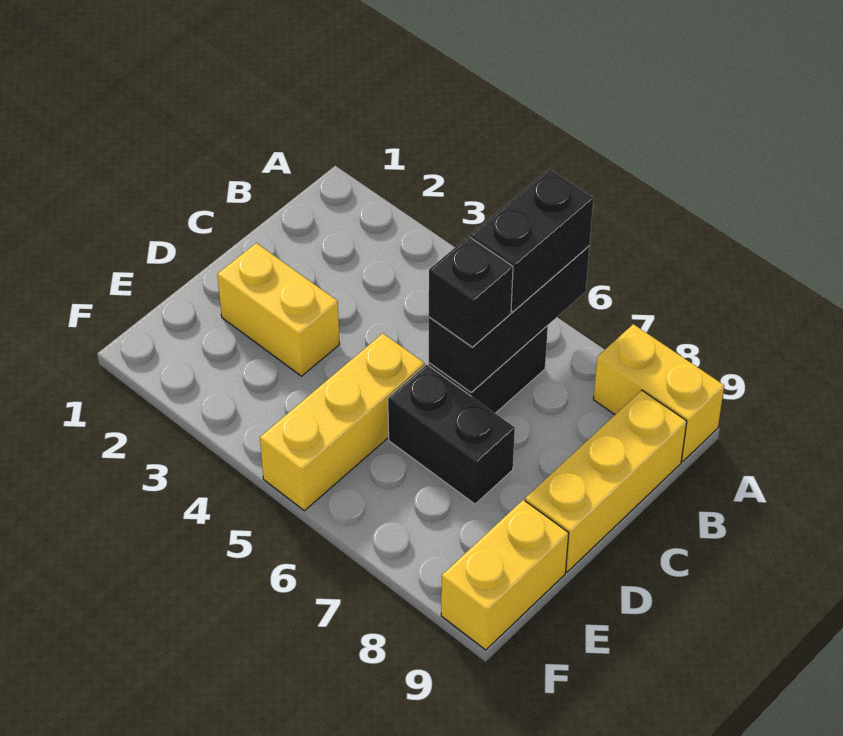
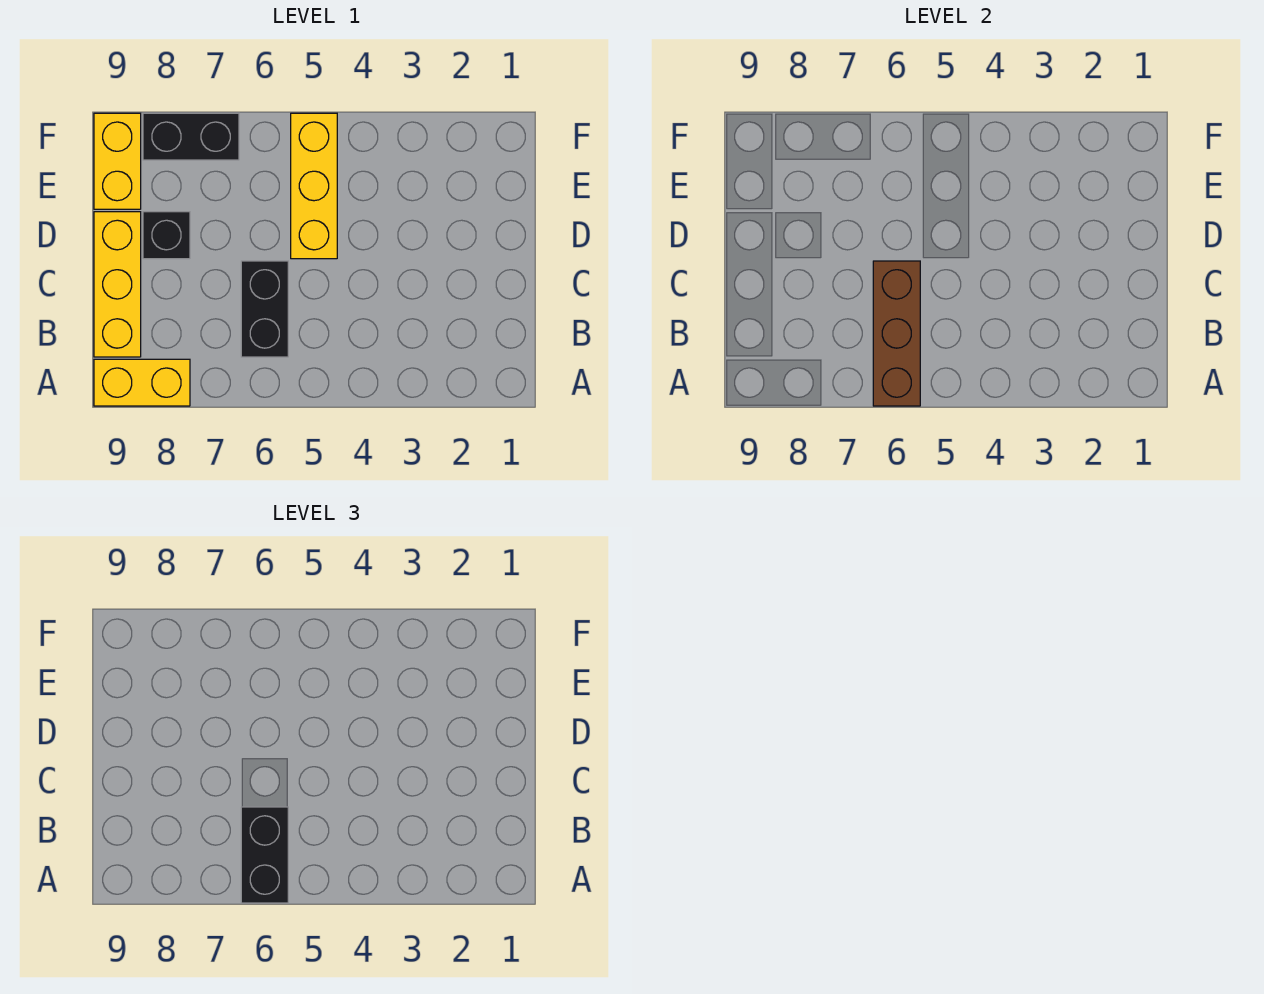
black 1x3 brick [429,246,590,392] -> brown 1x3 brick [873,261,920,406]
black 1x1 brick [429,236,513,347] -> black 1x1 brick moved to [143,212,190,259]
yellow 1x2 brick [217,243,340,376] -> none
black 1x2 brick [388,365,515,504] -> black 1x2 brick moved to [143,113,239,160]

